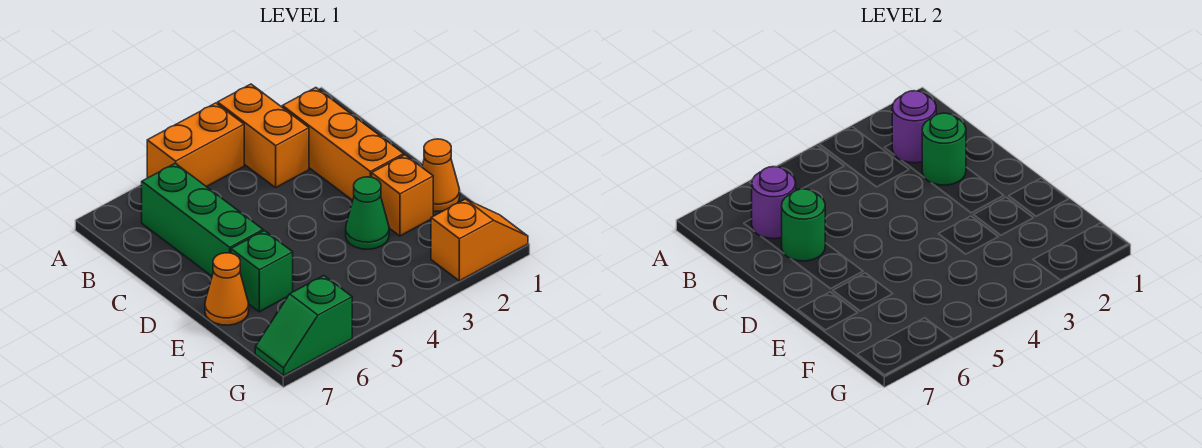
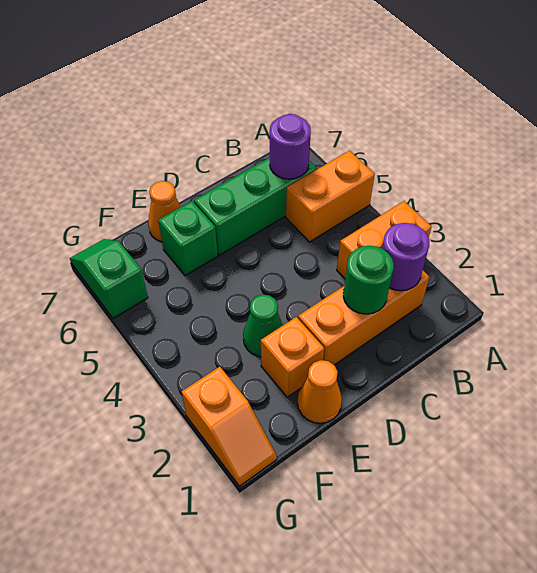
orange 1x2 brick [147,103,244,187] -> orange 1x2 brick turned to [286,151,375,242]
green 1x1 round brick [782,189,825,261] -> none

